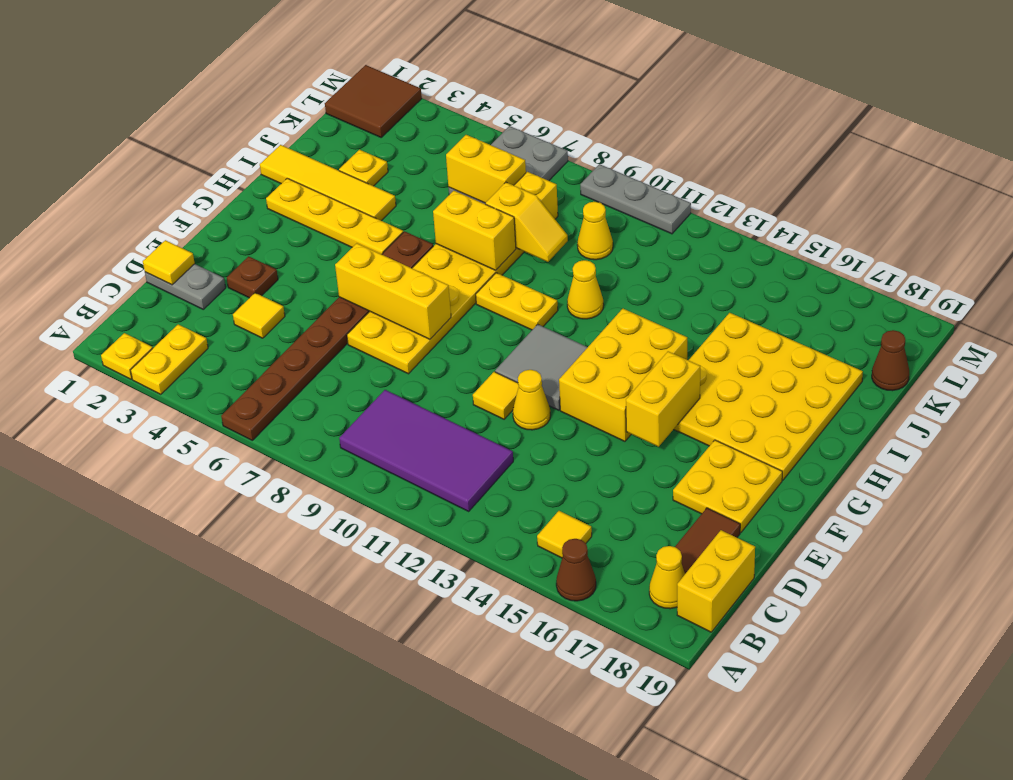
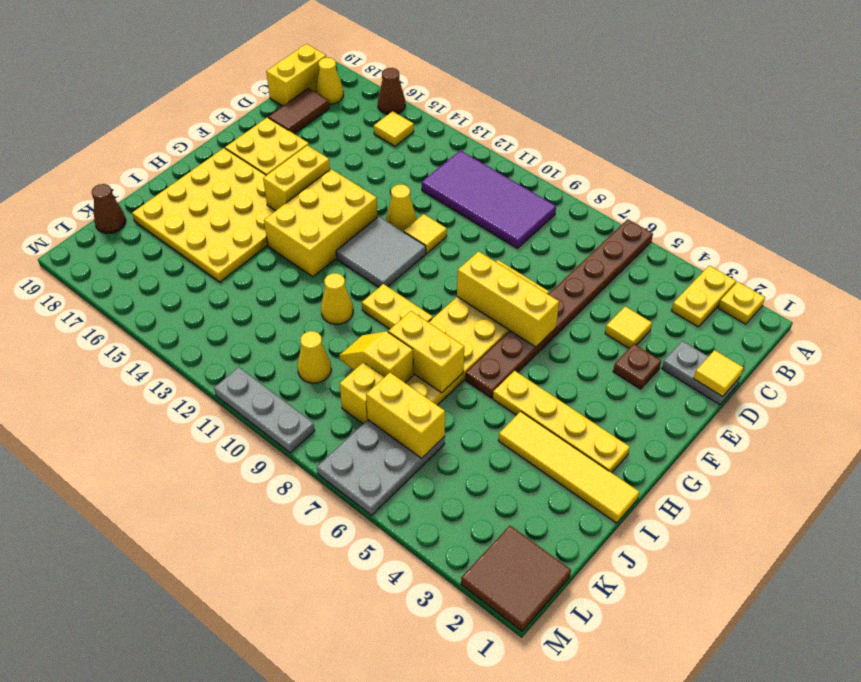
yellow 1x1 plate [339,150,388,186] -> none

